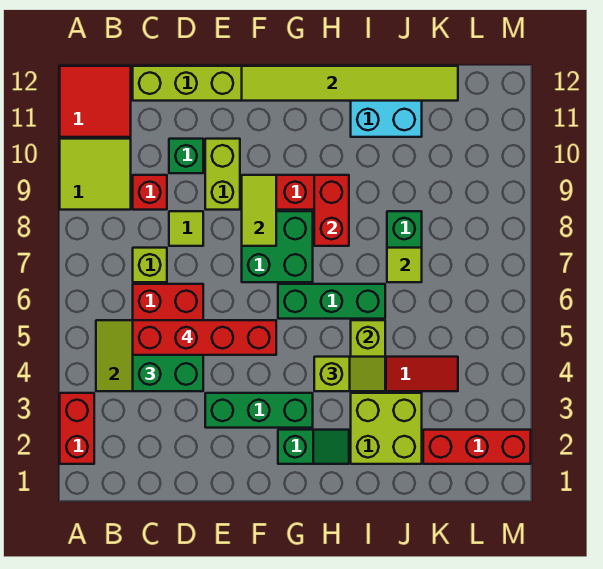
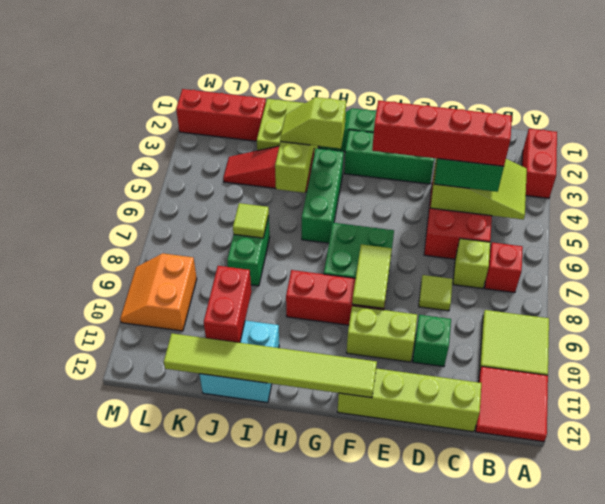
red 1x1 brick [133,175,167,210] -> red 1x1 brick moved to [485,243,523,293]
lime 1x2 brick [205,139,240,210] -> lime 1x2 brick turned to [346,306,417,362]
green 1x3 brick [278,284,385,319] -> green 1x3 brick turned to [302,148,344,243]
red 1x2 brick [314,175,349,246] -> red 1x2 brick moved to [204,266,251,343]
none -> orange 2x2 slope [120,253,197,331]

